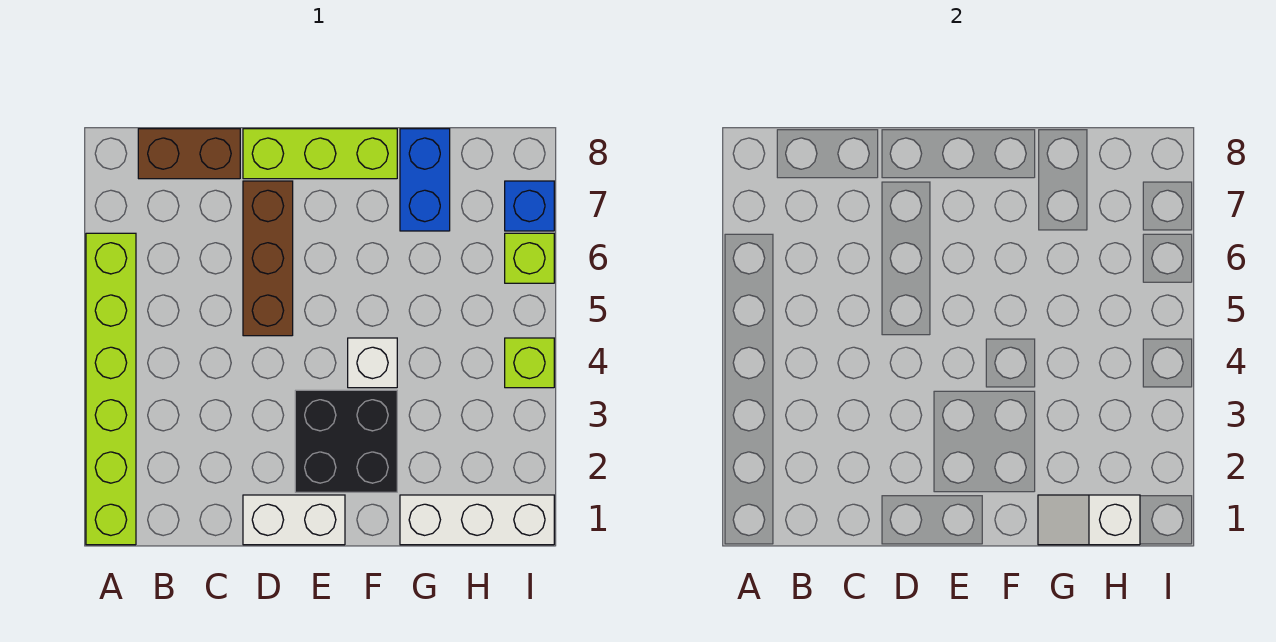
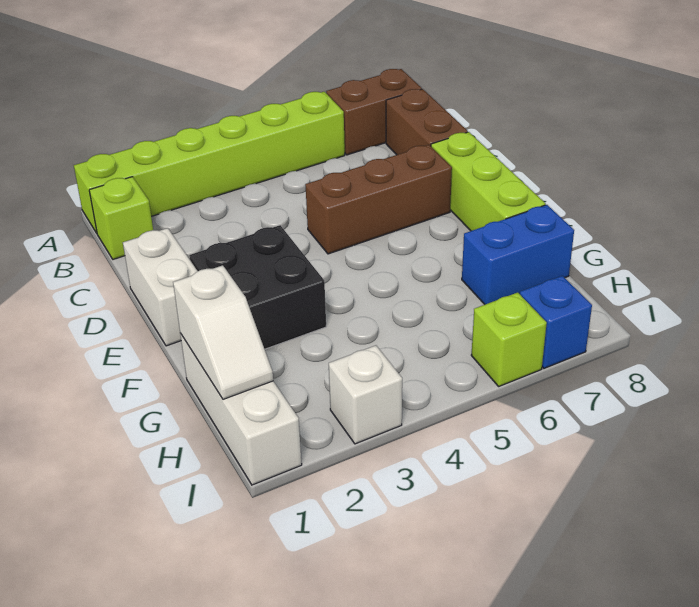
none -> brown 1x2 brick [326,69,422,155]
white 1x1 brick [348,338,397,388] -> white 1x1 brick moved to [329,345,402,444]
white 1x2 slope [1038,495,1140,545] -> white 1x2 slope turned to [173,265,273,399]
lime 1x1 brick [505,338,554,388] -> lime 1x1 brick moved to [89,177,153,259]

